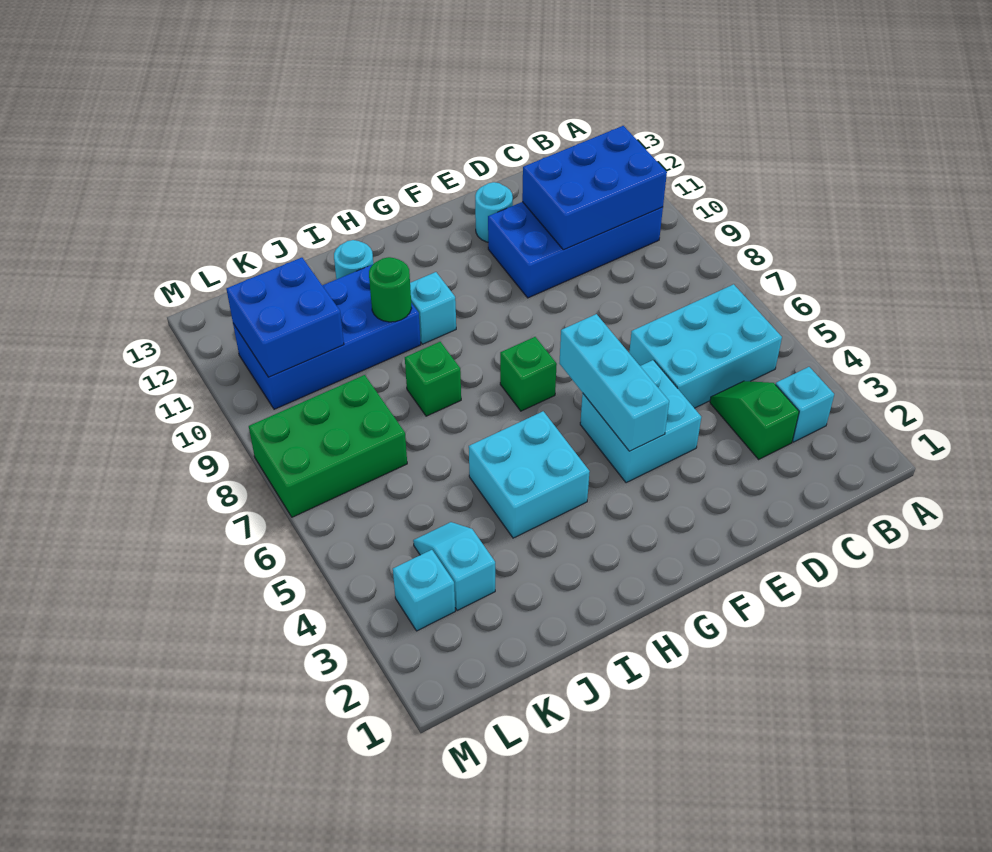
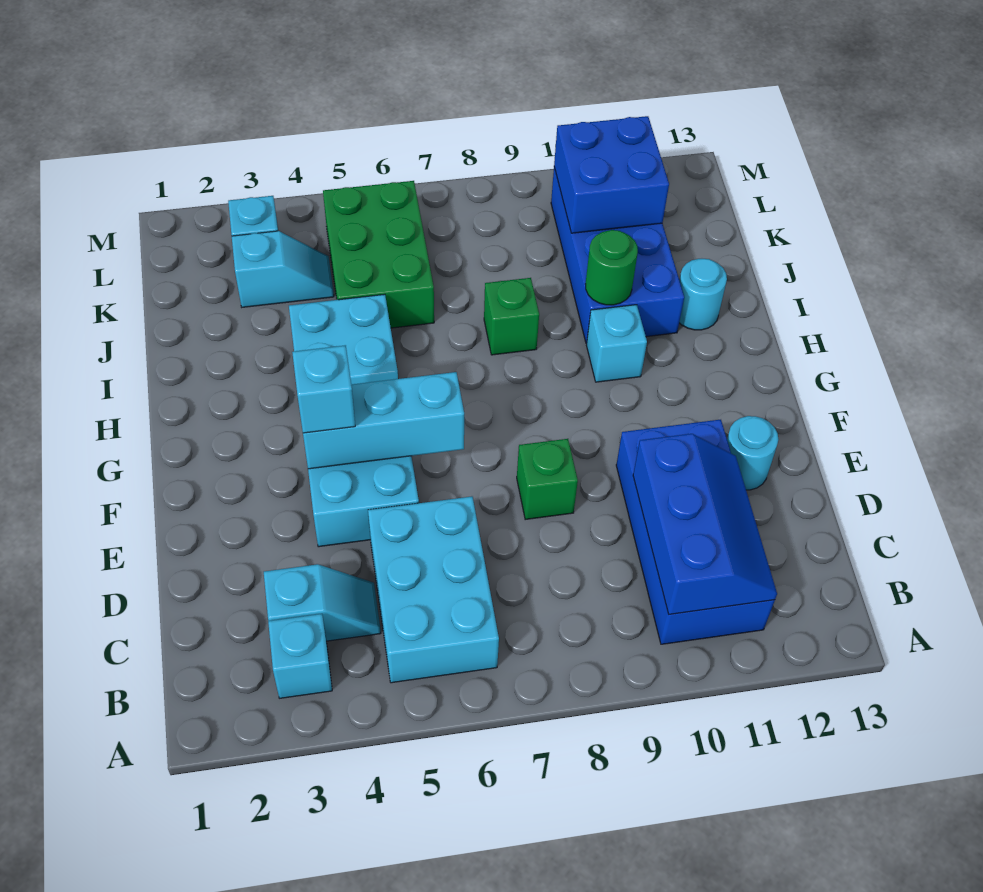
blue 2x3 brick [522,126,667,250] -> blue 2x3 slope [633,434,777,614]
green 1x2 slope [710,381,799,459] -> cyan 1x2 slope [264,564,381,641]
none -> cyan 1x1 brick [292,345,355,433]
green 1x1 brick [500,337,557,411] -> green 1x1 brick moved to [517,439,578,520]
green 2x3 brick [249,375,407,517] -> green 2x3 brick moved to [323,181,434,328]

